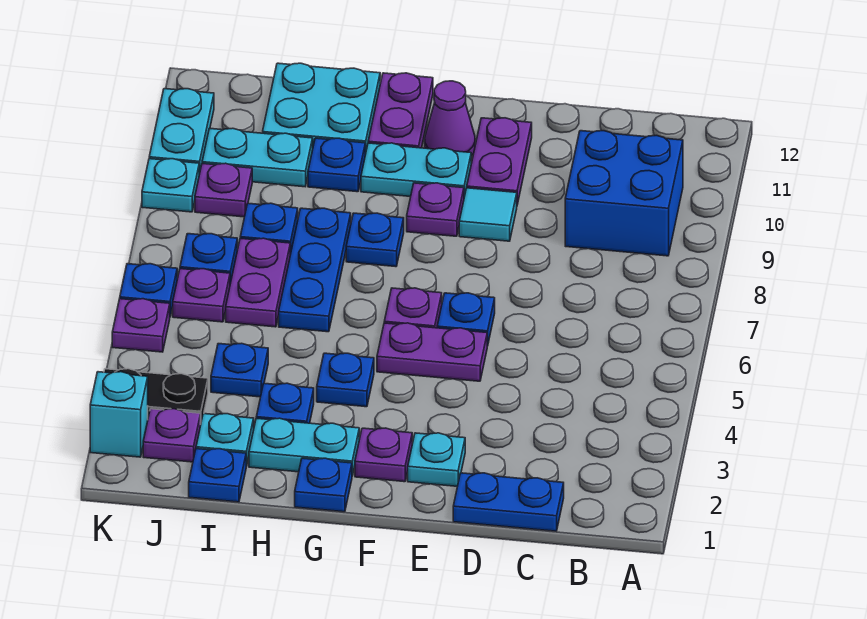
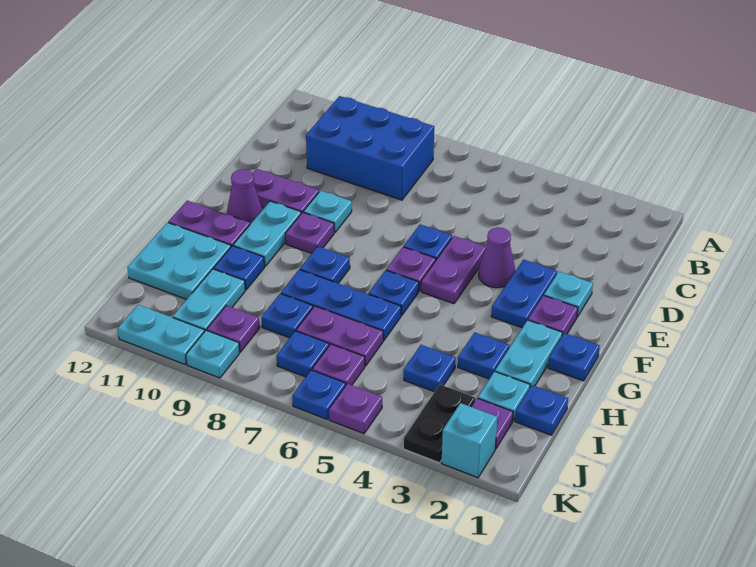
blue 2x2 brick [565,131,683,256] -> blue 2x3 brick [306,96,434,200]
blue 1x2 plate [453,473,564,531] -> blue 1x2 plate moved to [491,260,557,328]
none -> purple 1x1 cone [479,227,515,288]
cyan 1x1 tile [459,188,517,241] -> cyan 1x1 plate [303,191,352,233]
blue 1x1 plate [317,353,374,407] -> blue 1x1 plate moved to [369,270,419,316]

